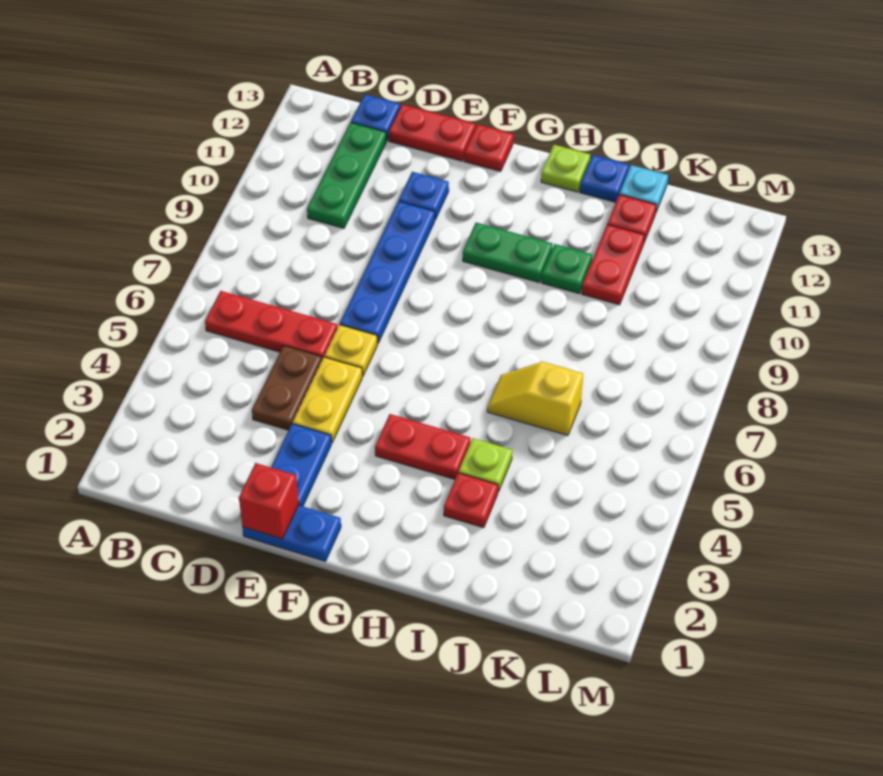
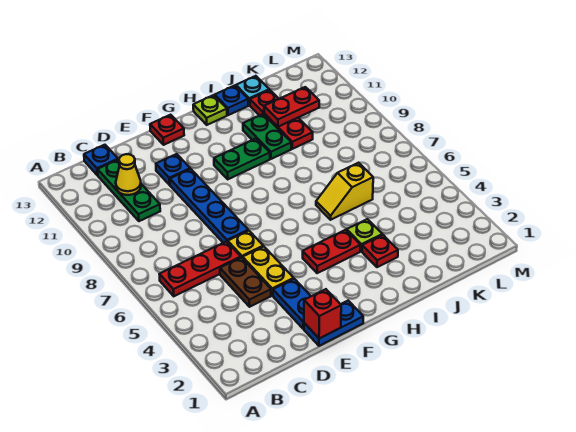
none -> yellow 1x1 cone [116,154,141,195]
red 1x2 plate [389,104,475,161] -> red 1x2 plate moved to [264,87,319,127]
green 1x1 plate [542,244,592,294] -> green 1x2 plate [243,114,291,159]

